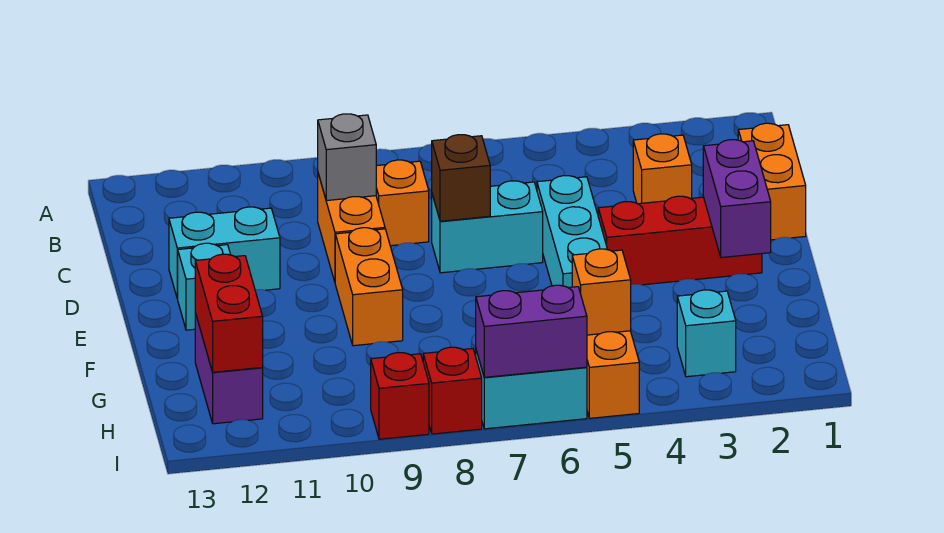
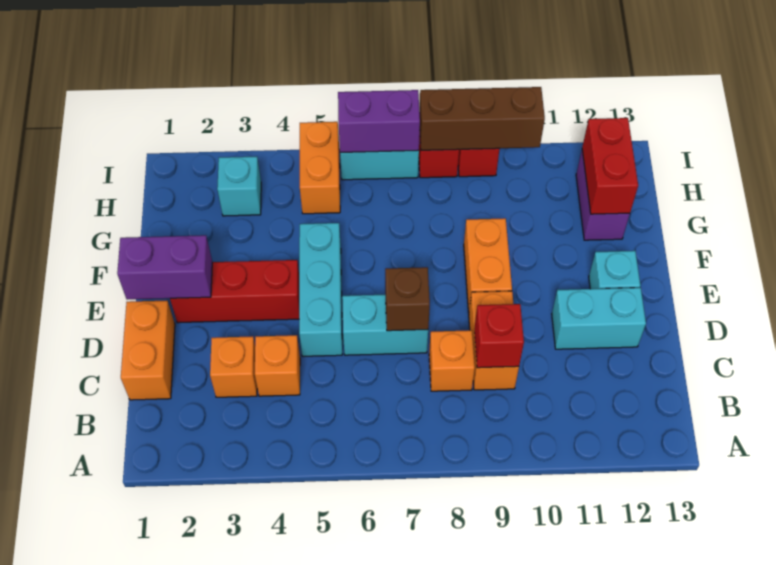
grey 1x1 brick [318,114,376,201] -> red 1x1 brick [474,304,524,368]
purple 1x2 brick [703,140,771,258] -> purple 1x2 brick turned to [117,235,212,300]
orange 1x1 brick [572,249,631,335] -> orange 1x1 brick moved to [255,335,300,396]
none -> brown 1x3 brick [420,87,545,150]

